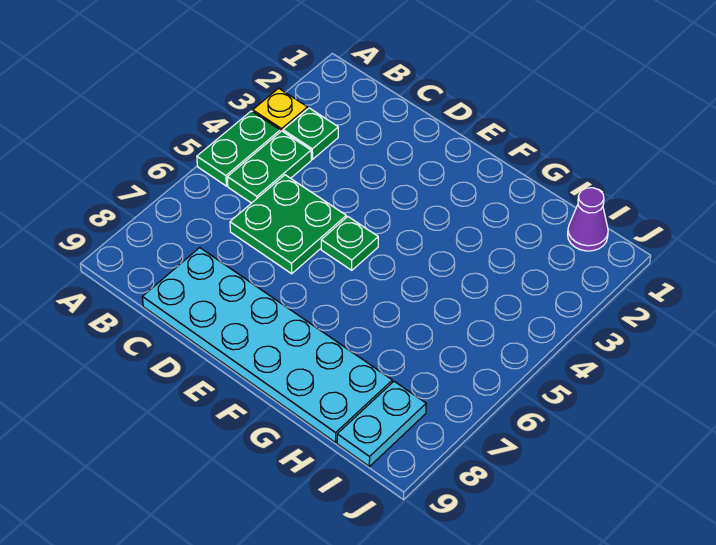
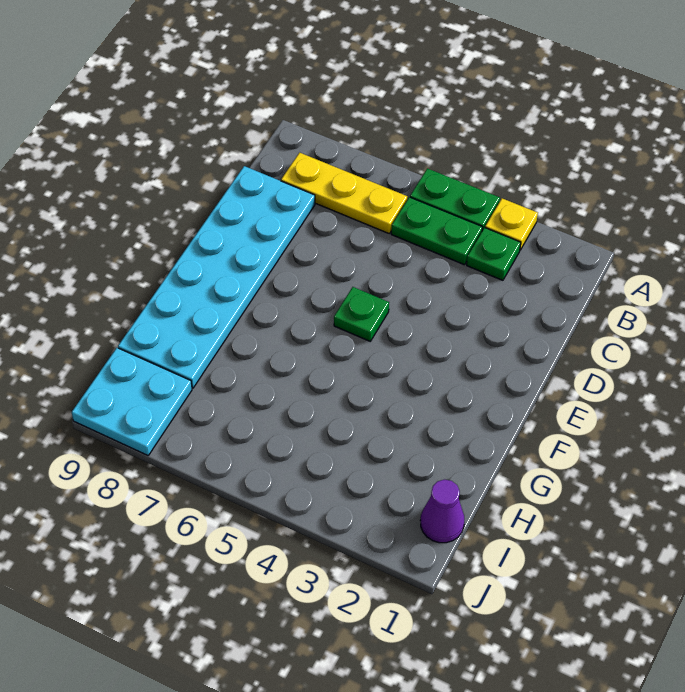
none -> yellow 1x3 plate [281,153,407,233]
green 2x2 plate [230,175,346,274] -> none
cyan 1x2 plate [337,381,426,466] -> cyan 2x2 plate [72,348,192,455]

